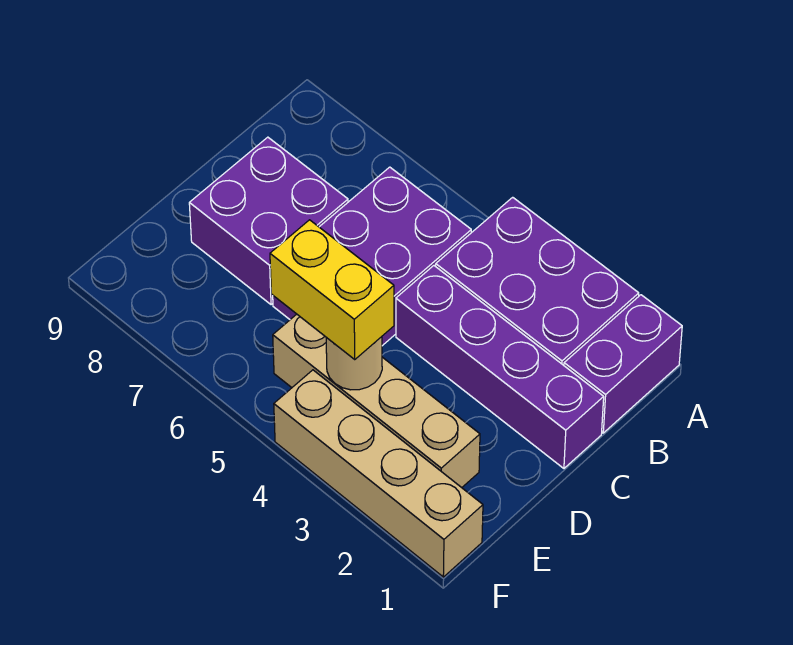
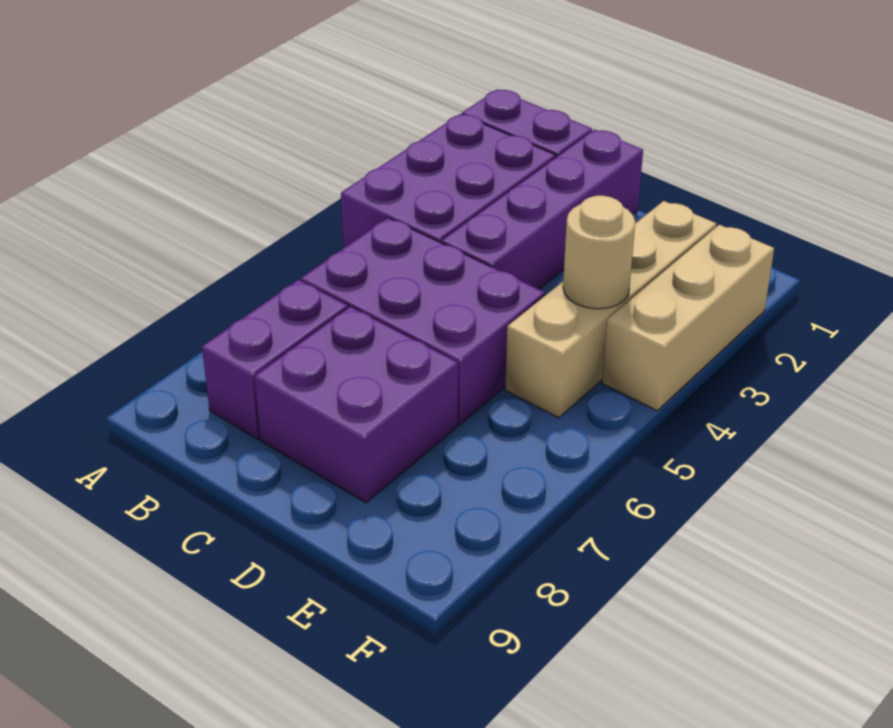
none -> purple 1x2 brick [202,280,348,439]
yellow 1x2 brick [270,220,394,359] -> none
tan 1x4 brick [274,370,483,577] -> tan 1x3 brick [602,225,774,411]

